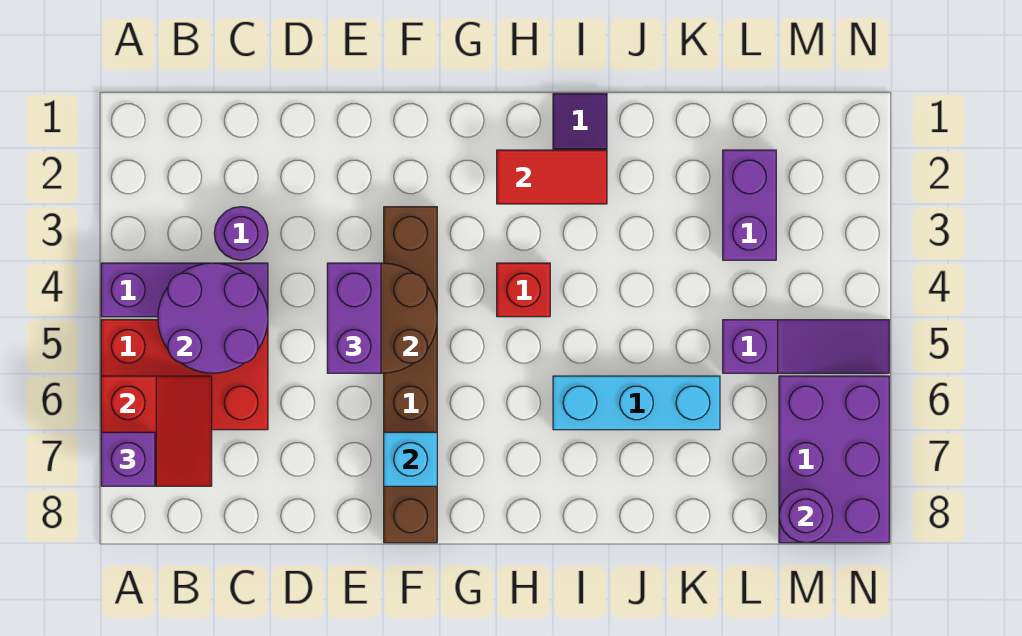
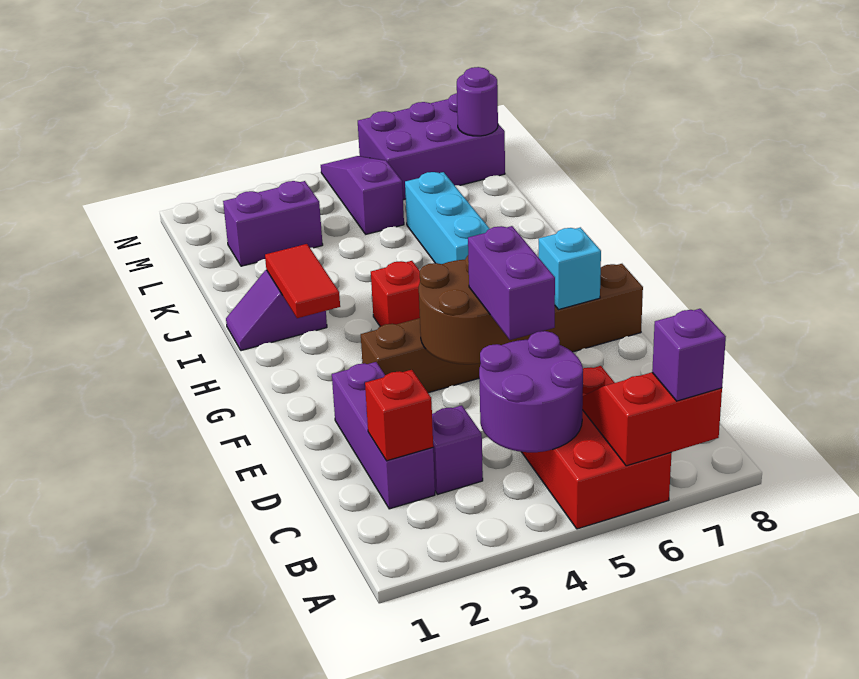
purple 1x3 brick [101,263,268,317] -> purple 1x3 brick moved to [332,362,435,509]
none -> red 1x1 brick [365,370,433,461]
purple 1x1 round brick [214,207,268,260] -> purple 1x1 brick [432,405,483,494]
purple 1x2 brick [327,263,381,373] -> purple 1x2 brick turned to [468,226,555,340]

